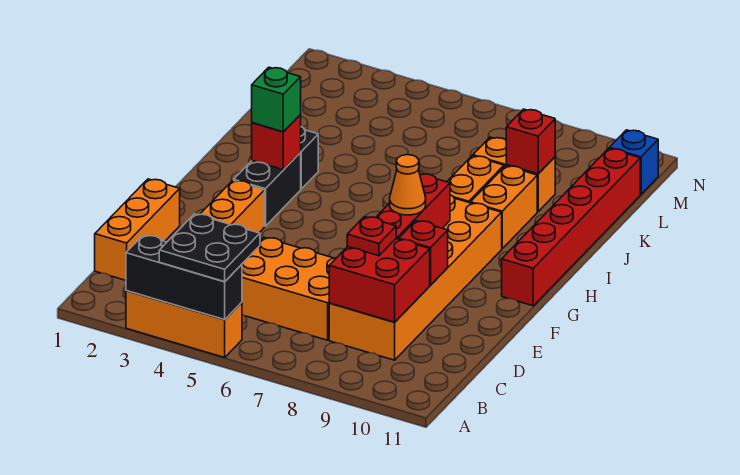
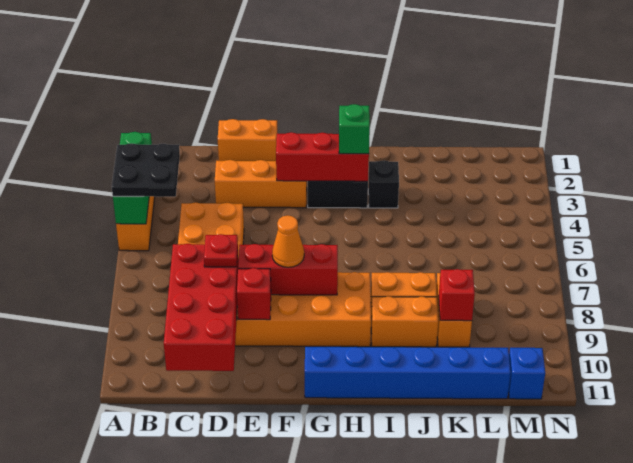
black 1x3 brick [126,235,242,320] -> green 1x3 brick [113,132,152,224]
orange 1x3 brick [95,179,180,280] -> orange 1x2 brick [218,119,277,161]
red 2x2 brick [329,239,430,322] -> red 2x4 brick [164,244,239,371]
red 1x6 brick [502,149,640,306] -> blue 1x6 brick [305,347,511,399]
red 1x1 brick [252,115,301,170] -> red 1x3 brick [276,132,369,181]

